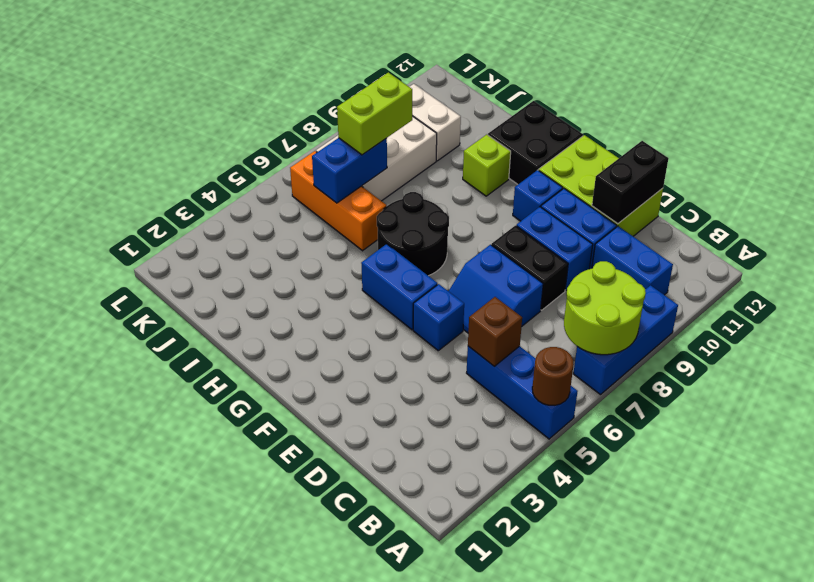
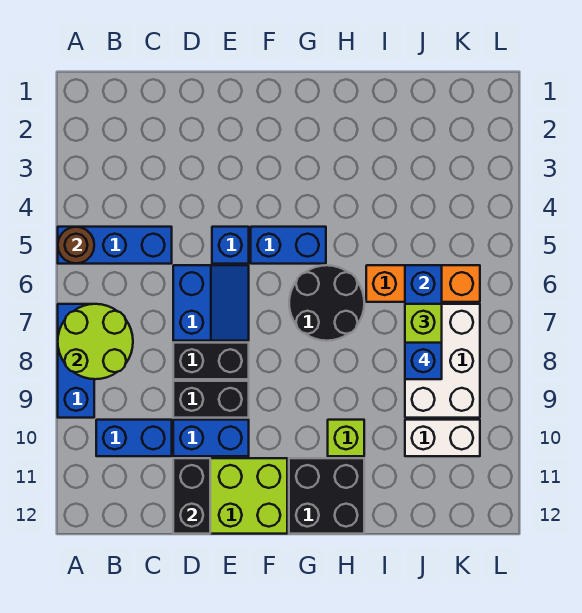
brown 1x1 brick [468,297,522,366] -> none
blue 2x2 slope [449,245,543,333] -> blue 2x2 slope turned to [173,265,249,341]
blue 1x2 brick [517,207,593,290] -> black 1x2 brick [173,381,249,418]
blue 1x1 brick [513,170,563,221] -> blue 1x1 brick moved to [405,343,442,379]

